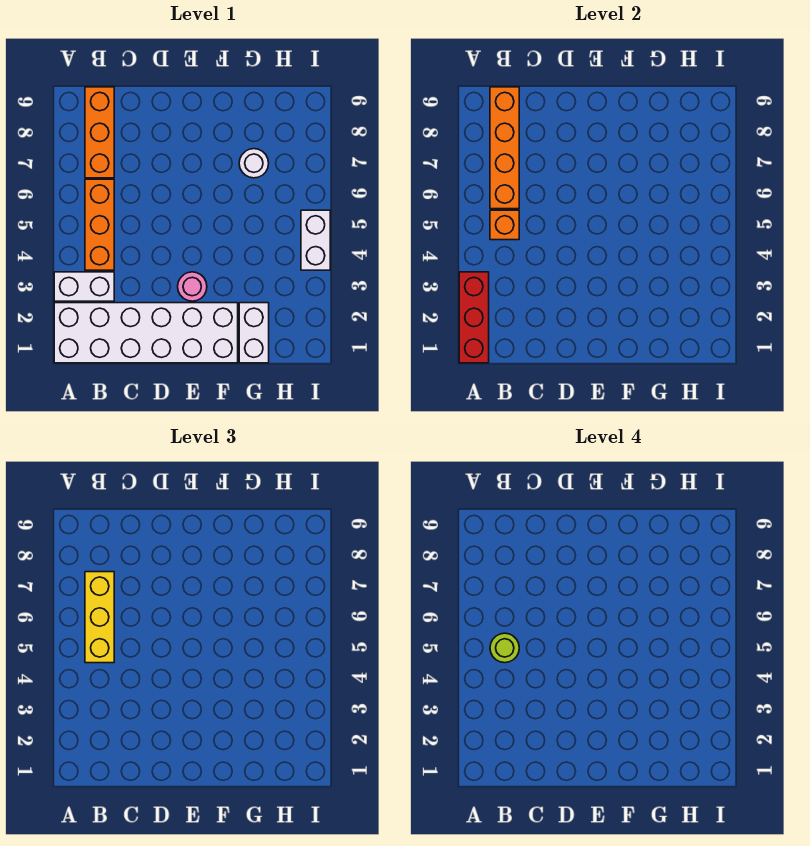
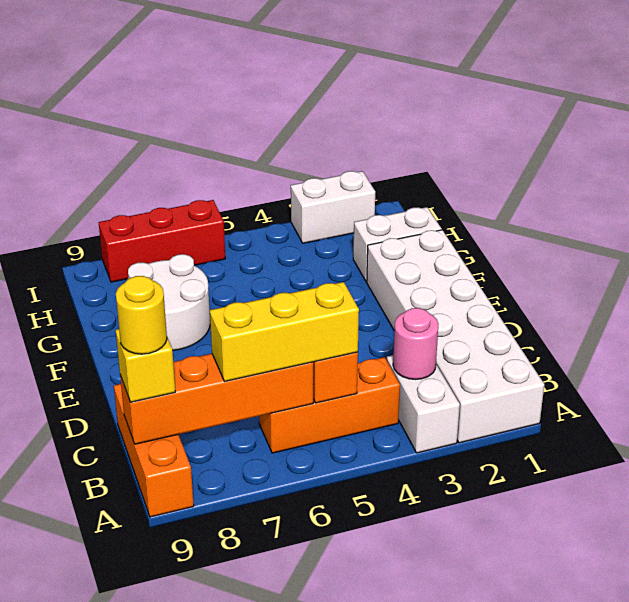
red 1x3 brick [459,272,489,363] -> red 1x3 brick moved to [99,200,225,282]
lime 1x1 round brick [490,633,519,663] -> none
orange 1x3 brick [85,87,114,178] -> orange 1x3 brick turned to [114,384,194,517]
none -> yellow 1x1 brick [116,329,175,402]
none -> yellow 1x1 round brick [116,276,167,354]
pink 1x1 round brick [178,272,207,301] -> pink 1x1 round brick moved to [393,308,438,379]
white 1x1 round brick [239,149,269,178] -> white 2x2 round brick [128,254,210,350]
white 1x2 brick [301,210,330,270] -> white 1x2 brick moved to [291,171,375,243]

